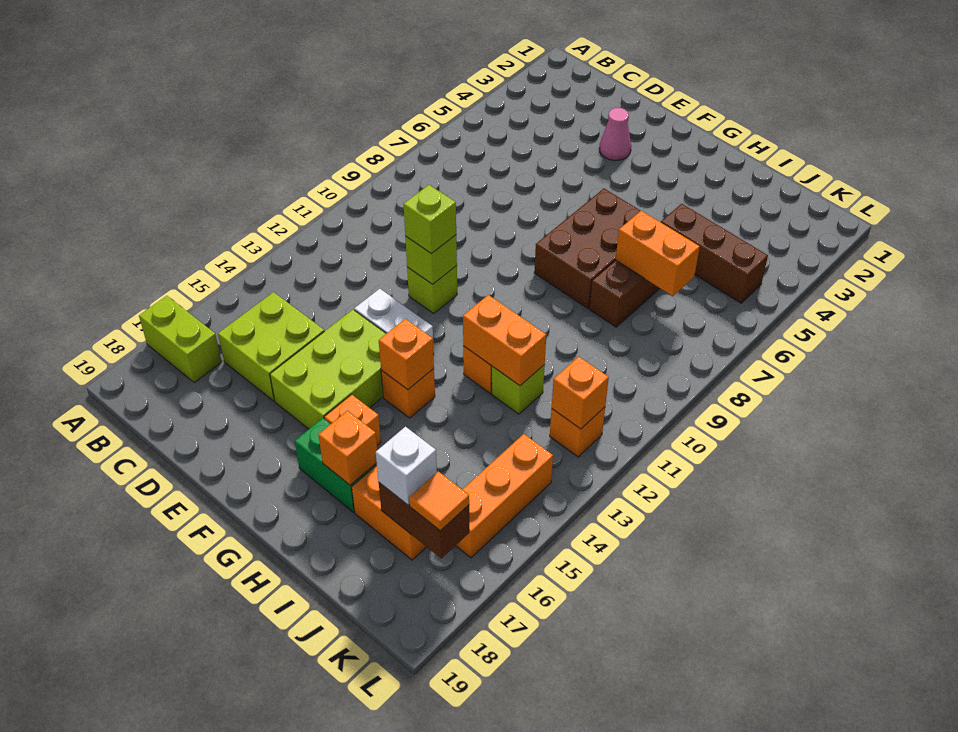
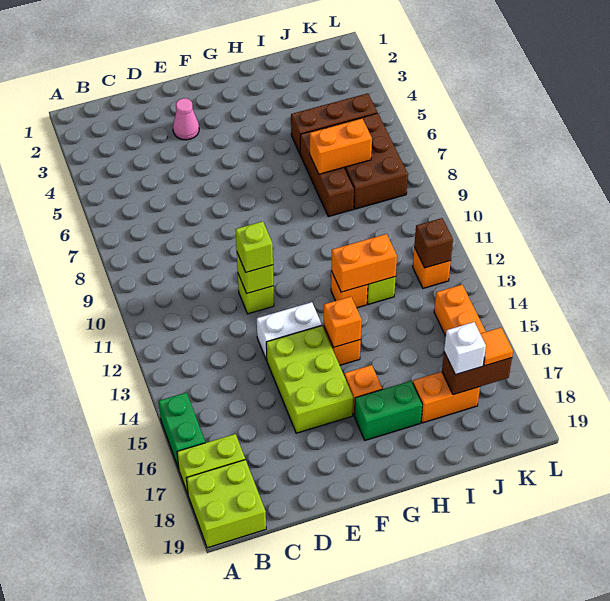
none -> green 1x2 brick [159,393,205,469]
lime 2x2 brick [218,292,324,401] -> lime 2x2 brick moved to [186,460,266,548]
brown 2x3 brick [534,189,640,308] -> brown 2x3 brick moved to [327,113,408,209]
orange 1x1 brick [319,411,377,485] -> none
orange 1x1 brick [552,357,609,429] -> brown 1x1 brick [414,218,453,268]

